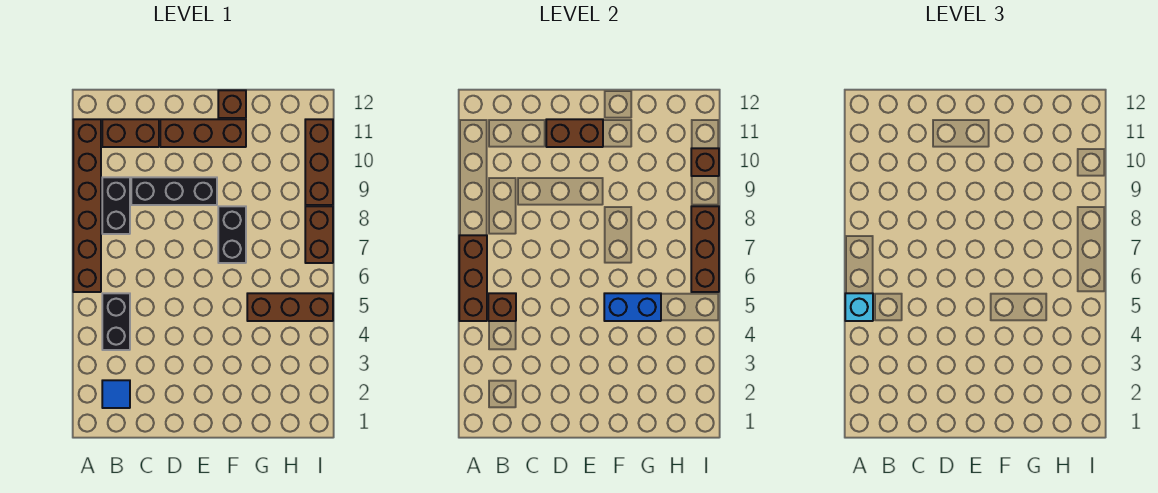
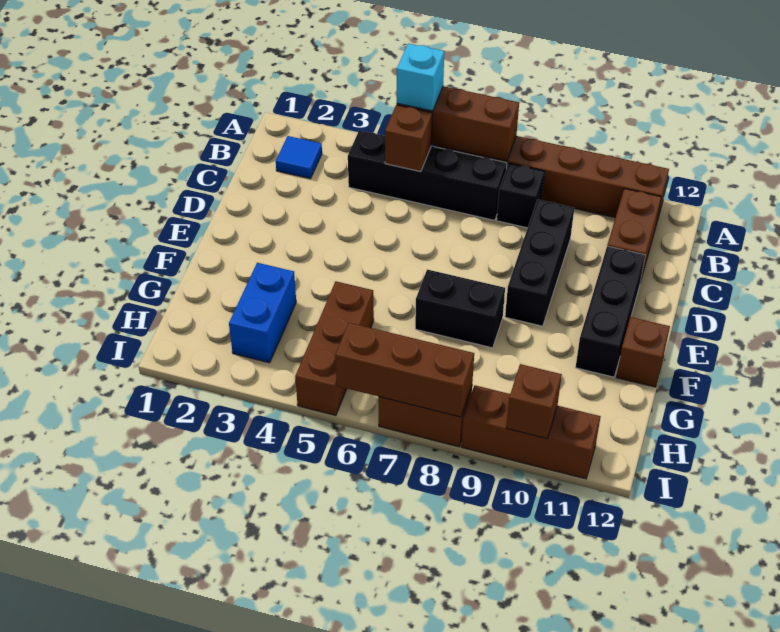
black 1x2 brick [102,293,130,350] -> black 1x4 brick [348,130,507,220]
black 1x2 brick [102,177,130,234] -> black 1x1 brick [497,163,545,228]
brown 1x3 brick [160,119,246,147] -> black 1x3 brick [575,246,645,377]
brown 1x2 brick [546,119,603,147] -> none
blue 1x2 brick [604,293,661,321] -> blue 1x2 brick moved to [229,263,296,363]

